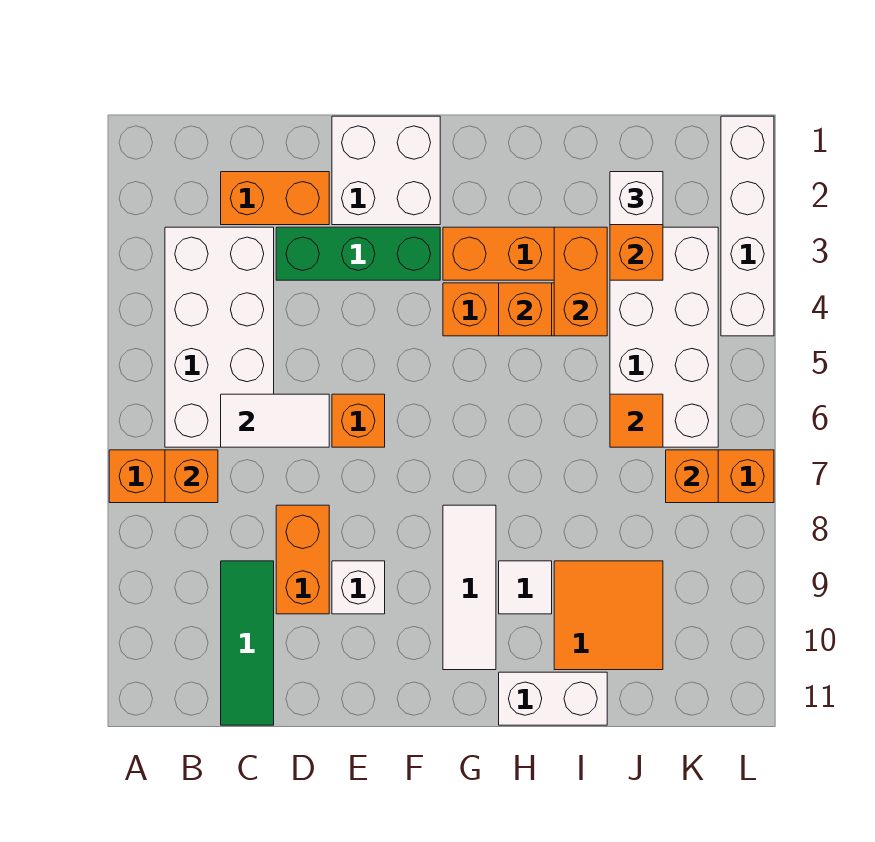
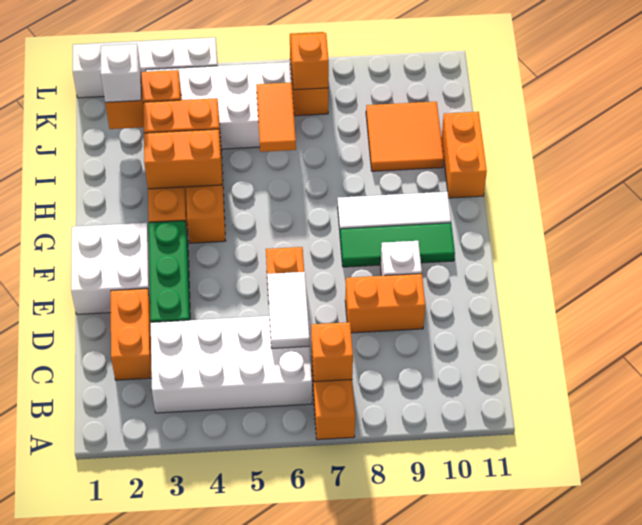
green 1x3 tile [221,561,274,725] -> green 1x3 tile moved to [340,223,455,267]
orange 1x1 brick [499,283,552,336] -> orange 1x2 brick [144,129,222,189]
white 1x1 tile [499,561,552,614] -> none
white 1x2 brick [499,672,607,725] -> orange 1x2 brick [441,112,487,198]
orange 1x1 tile [610,394,663,447] -> orange 1x2 tile [256,83,296,152]

